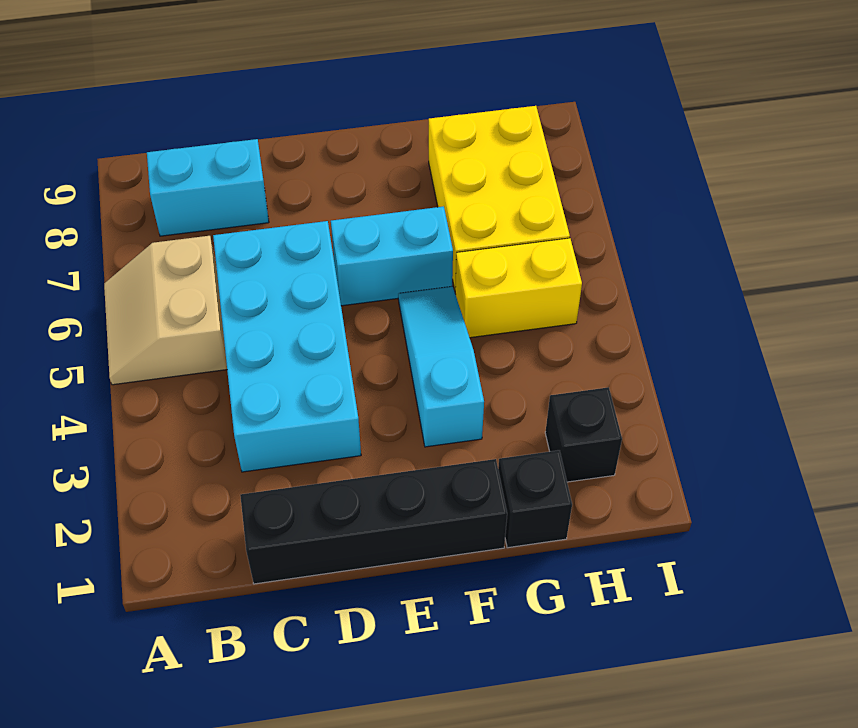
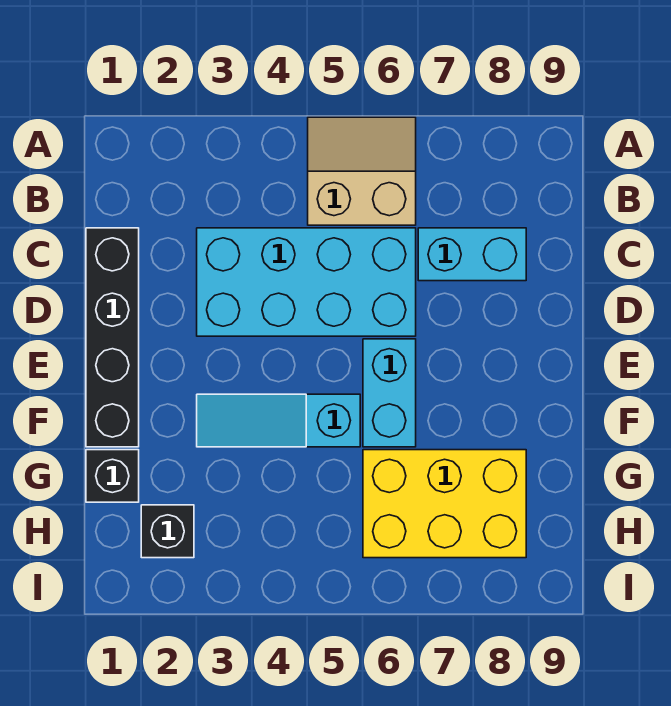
cyan 1x2 brick [147,139,269,236] -> cyan 1x2 brick turned to [418,228,526,281]
cyan 1x3 slope [398,286,484,447] -> cyan 1x3 slope turned to [197,394,360,447]
yellow 1x2 brick [455,238,582,338] -> none

